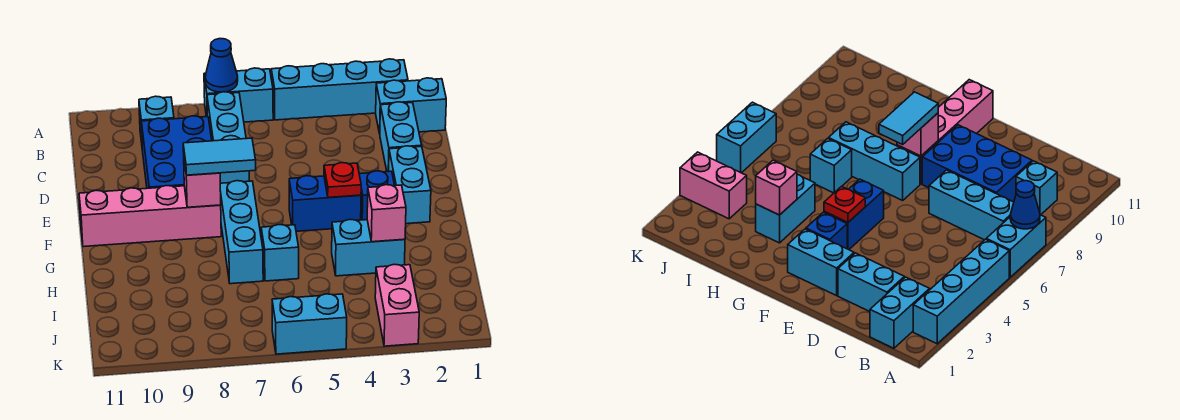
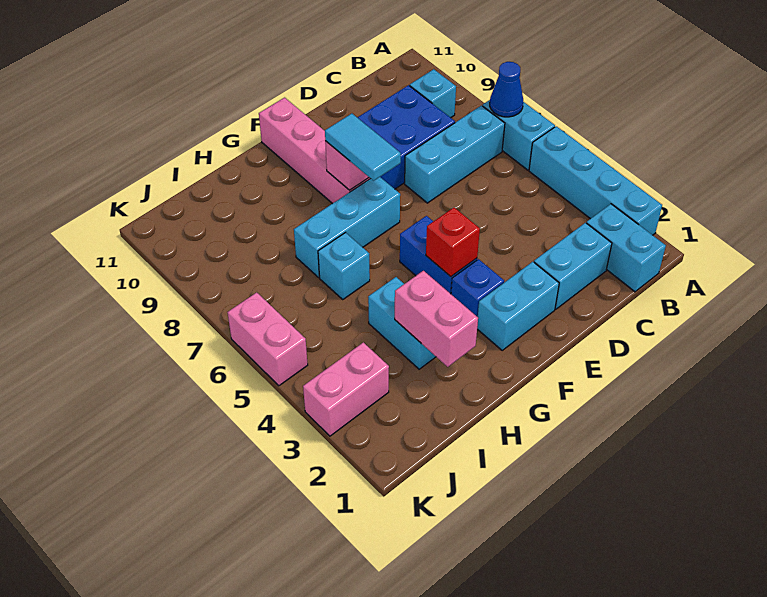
red 1x1 plate [324,163,361,198] -> red 1x1 brick [426,208,480,277]
pink 1x1 brick [367,185,406,242] -> pink 1x2 brick [395,271,478,367]
cyan 1x2 brick [272,294,347,354] -> pink 1x2 brick [227,292,308,386]

